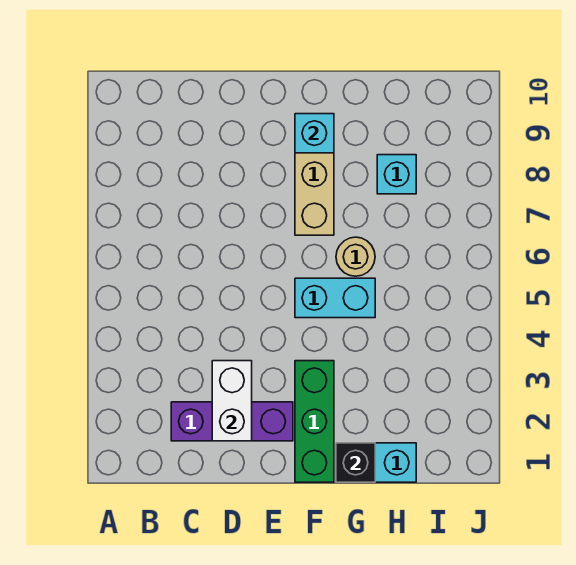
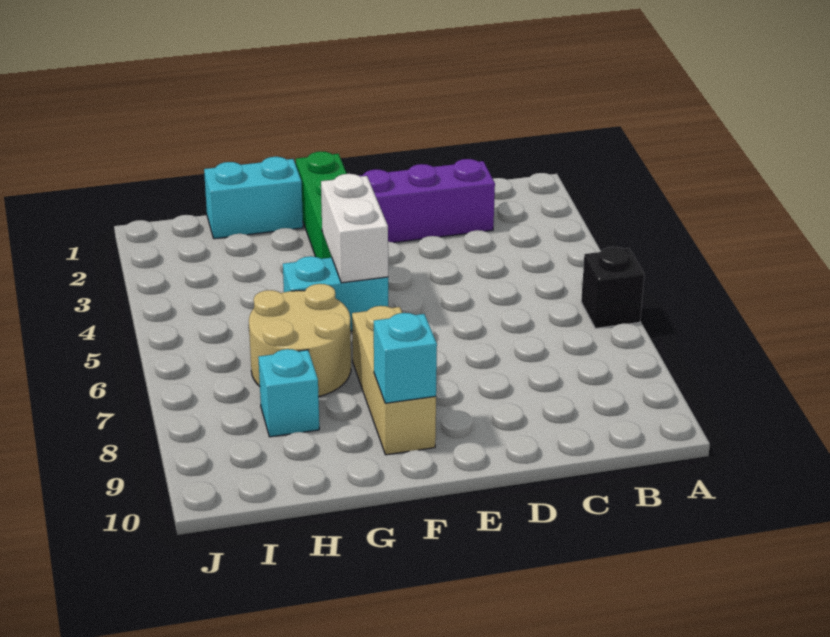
white 1x2 brick [212,361,252,441] -> white 1x2 brick moved to [321,174,388,283]
black 1x1 brick [336,443,375,482] -> black 1x1 brick moved to [581,247,644,328]
tan 1x1 round brick [336,237,375,276] -> tan 2x2 round brick [249,284,351,397]

